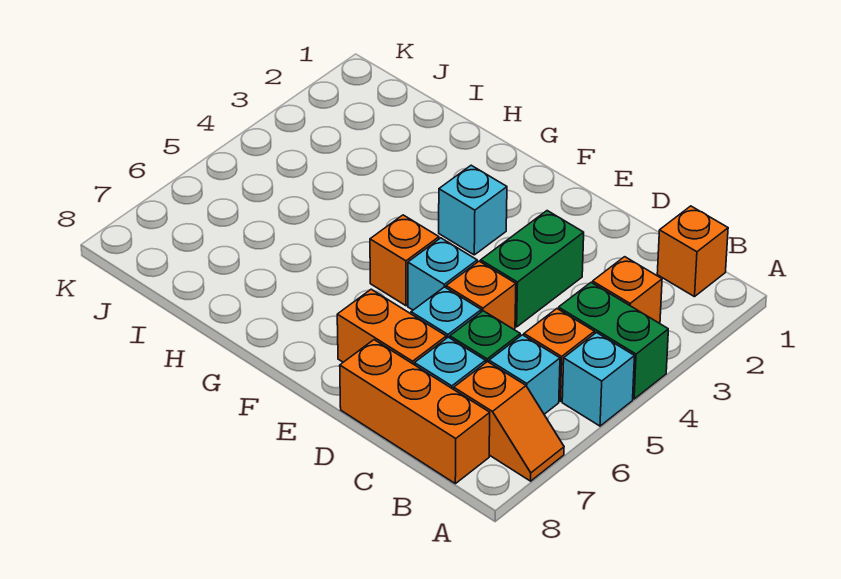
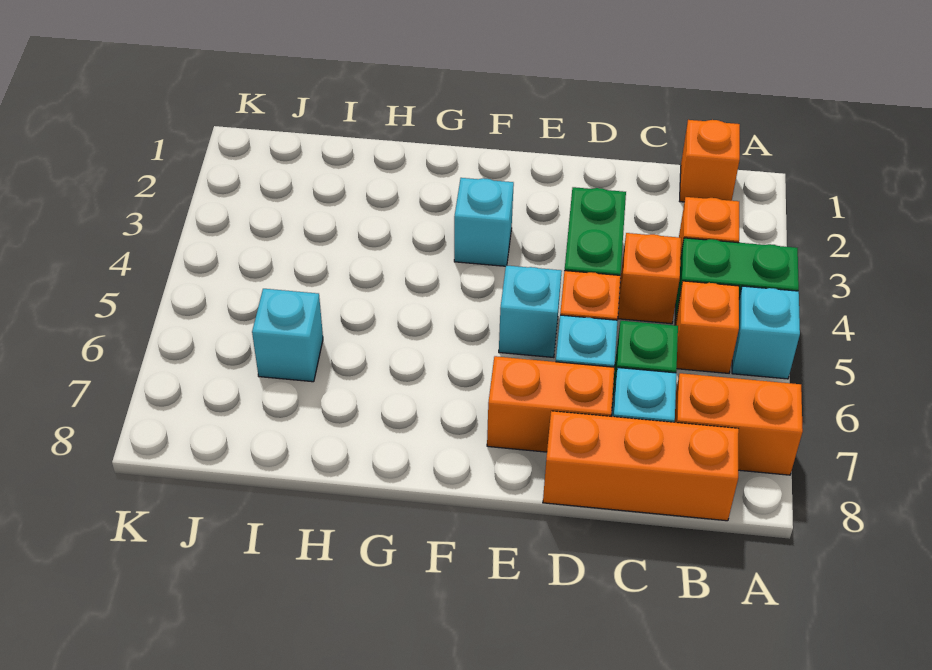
orange 1x2 slope [454,362,564,481] -> orange 1x2 brick [675,373,803,475]
cyan 1x1 brick [489,335,560,414] -> cyan 1x1 brick moved to [252,289,323,382]
orange 1x1 brick [370,215,439,306] -> orange 1x1 brick moved to [618,233,681,324]

